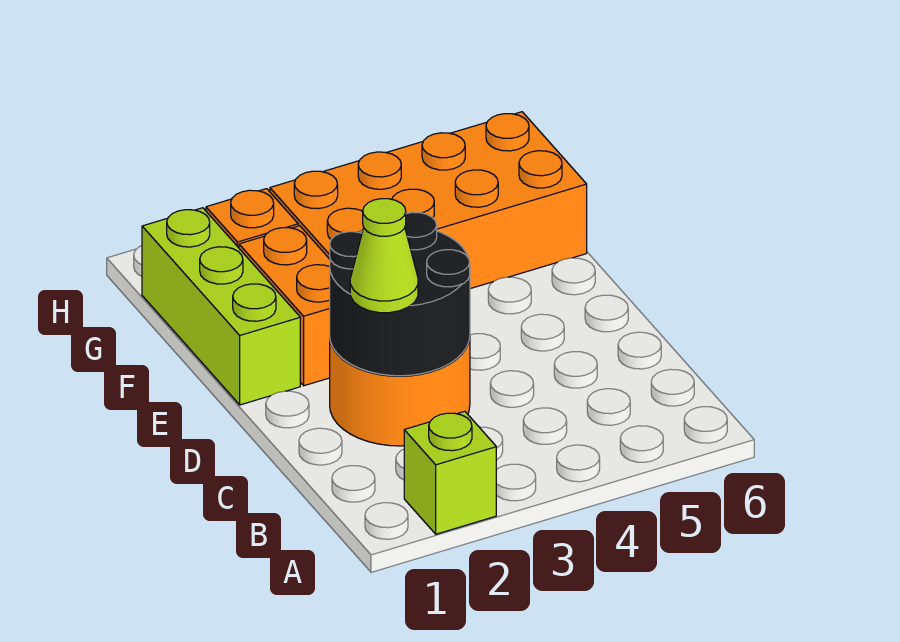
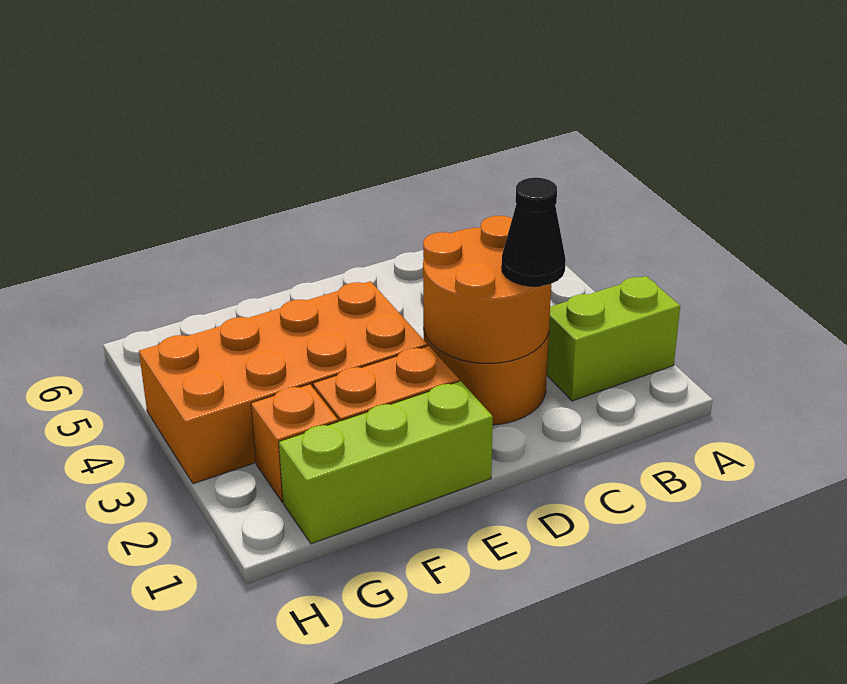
lime 1x1 brick [404,411,496,534] -> lime 1x2 brick [547,276,680,401]
black 2x2 round brick [330,212,470,376] -> orange 2x2 round brick [423,216,551,364]
lime 1x1 cone [350,199,418,313] -> black 1x1 cone [502,178,566,286]
orange 2x4 brick [270,112,587,289] -> orange 2x4 brick turned to [139,281,427,484]

